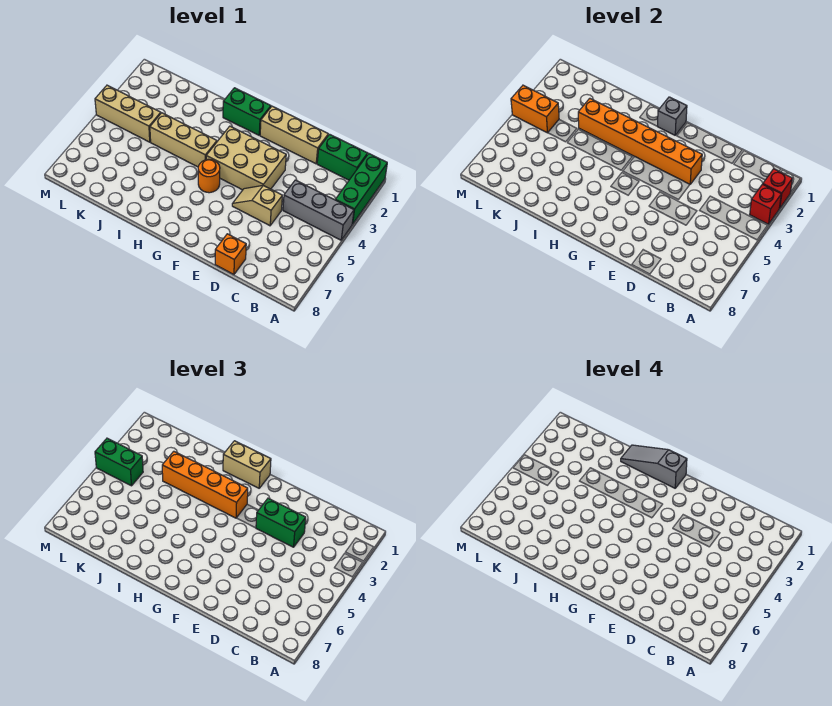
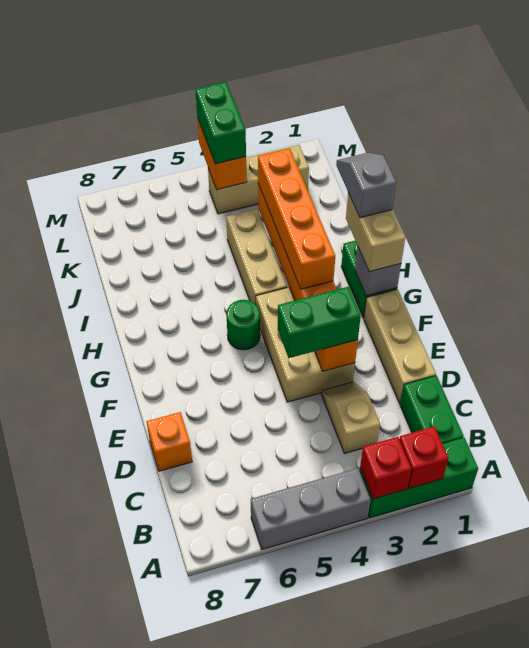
grey 1x3 brick [283,180,354,240] -> grey 1x3 brick turned to [251,468,371,550]
green 1x2 brick [256,498,306,547] -> green 1x2 brick turned to [278,287,361,358]
tan 1x2 slope [232,186,282,226] -> tan 1x2 slope moved to [321,382,380,454]
grey 1x3 slope [621,445,687,488] -> grey 1x2 slope [336,152,396,218]
orange 1x1 round brick [198,159,220,193] -> green 1x1 round brick [226,300,260,350]
tan 1x3 brick [95,85,161,142] -> tan 1x3 brick turned to [208,145,309,214]

